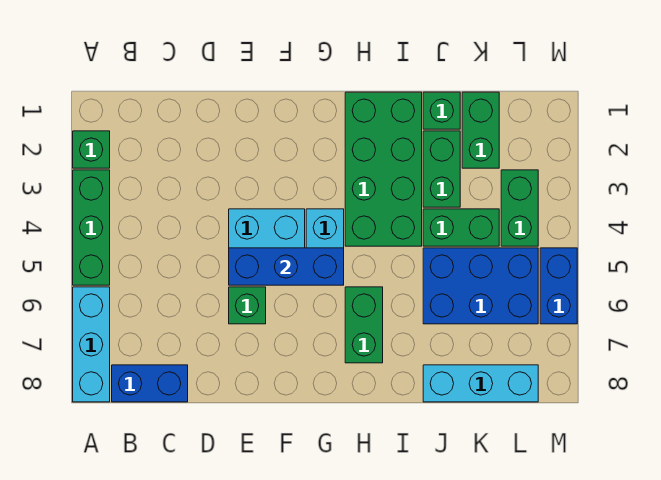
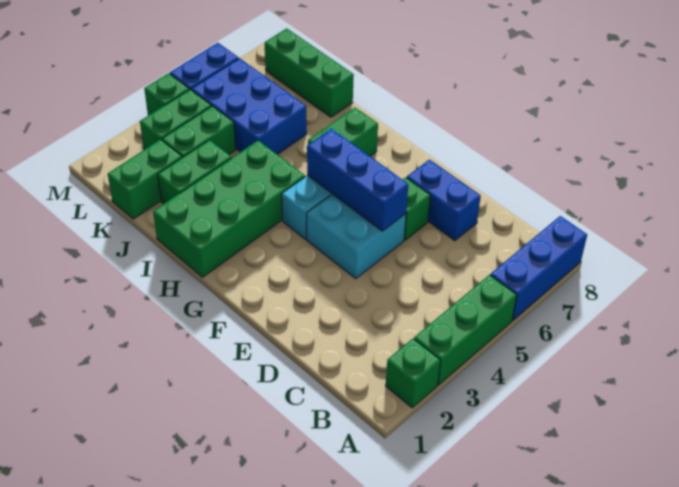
cyan 1x3 brick [73,287,110,402] -> blue 1x3 brick [491,216,587,320]
blue 1x2 brick [112,365,188,402] -> blue 1x2 brick moved to [407,160,481,241]
green 1x1 brick [423,92,460,129] -> green 1x1 brick moved to [144,73,189,116]
green 1x2 brick [423,209,499,246] -> green 1x2 brick turned to [162,106,236,157]
cyan 1x3 brick [423,365,538,402] -> green 1x3 brick [265,28,354,117]

